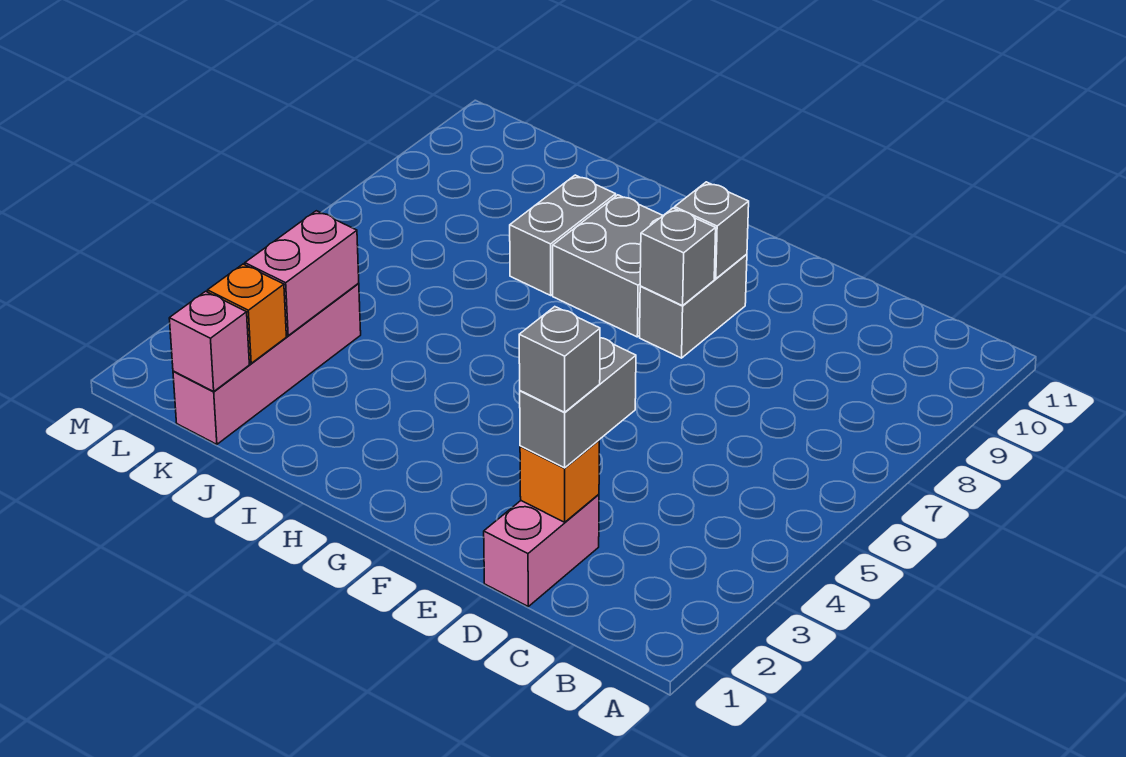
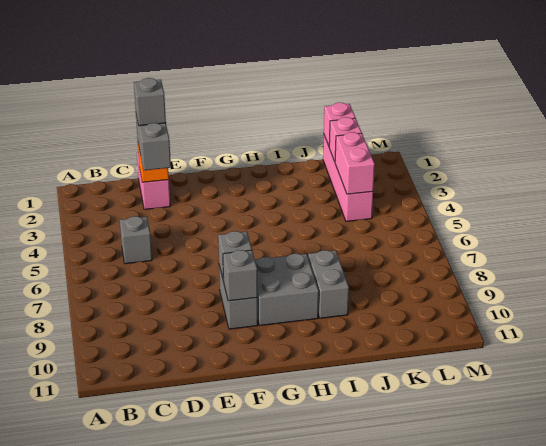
none -> grey 1x1 brick [120,216,152,264]
orange 1x1 brick [207,264,286,363] -> pink 1x1 brick [329,117,362,162]

